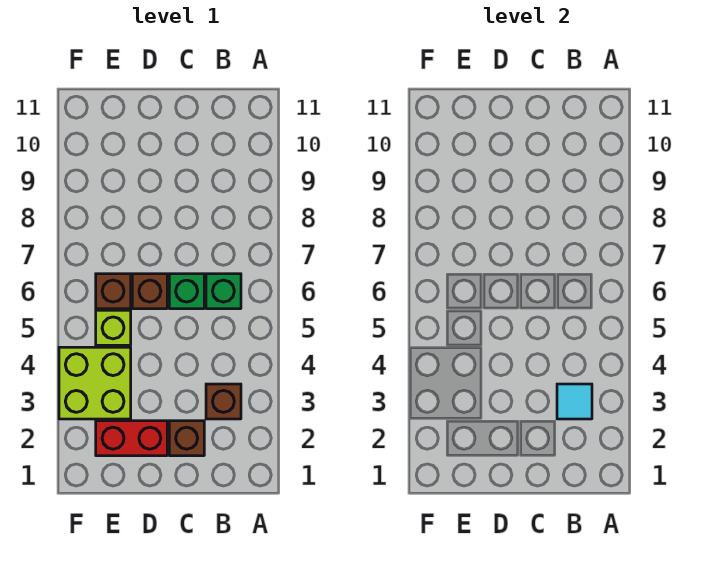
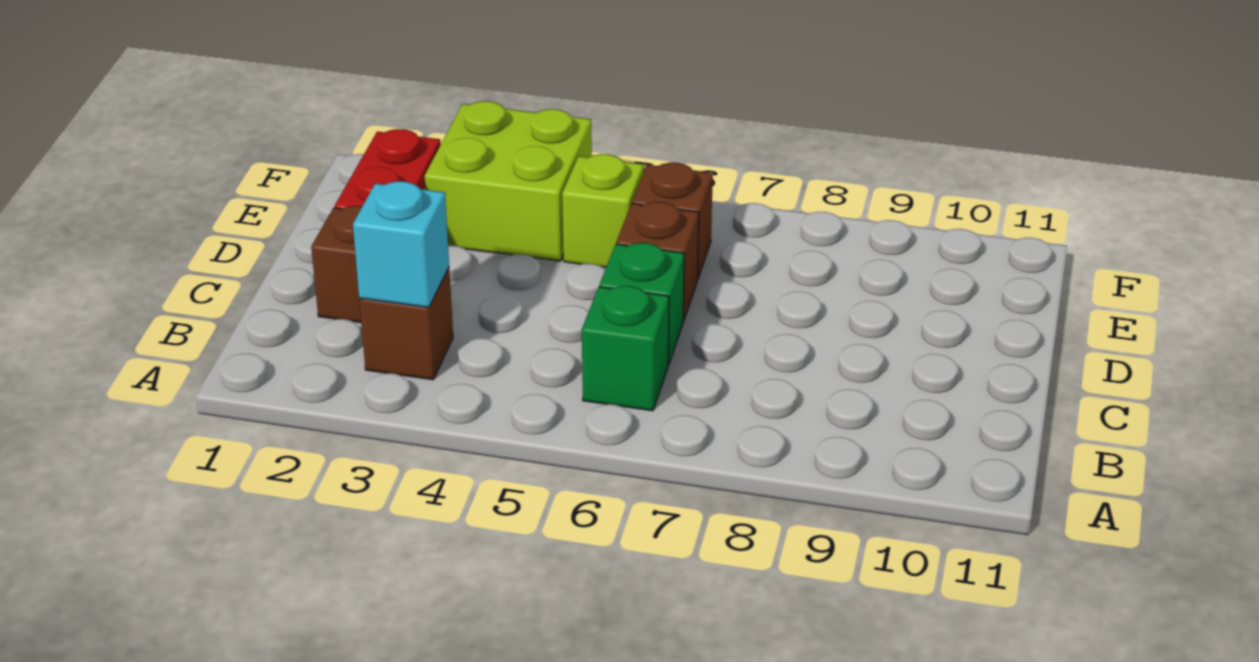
cyan 1x1 tile [557,384,592,419] -> cyan 1x1 brick [353,181,449,308]

